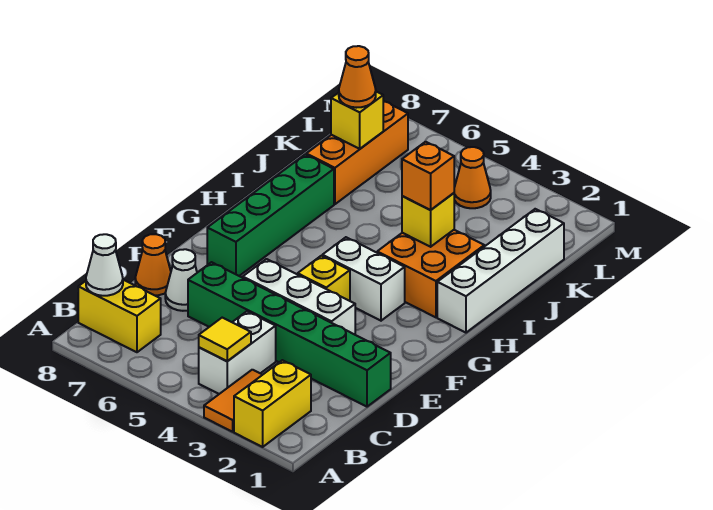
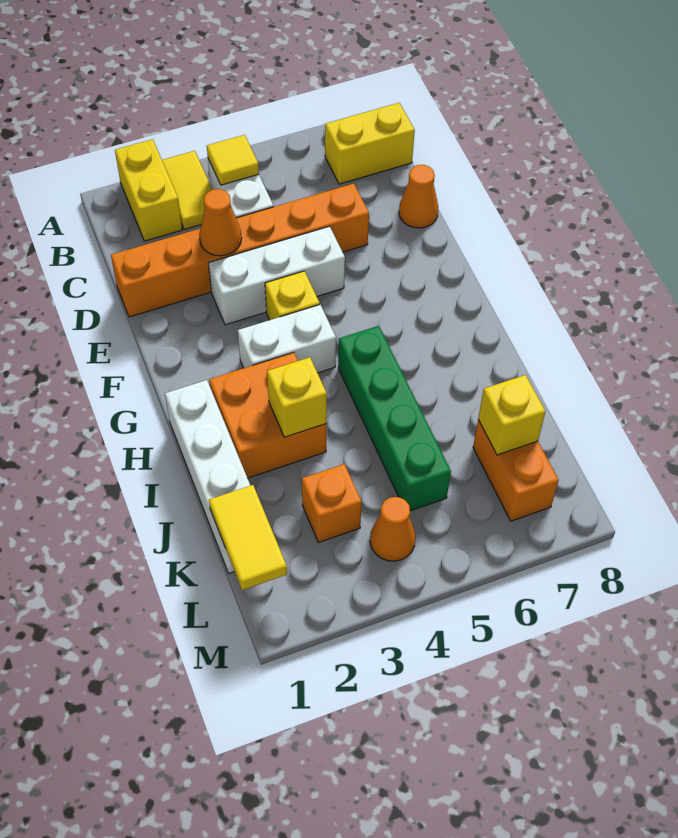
orange 1x2 tile [204,370,262,432] -> yellow 1x2 tile [162,151,212,230]
white 1x1 cone [86,234,123,296] -> none
green 1x6 brick [188,262,391,407] -> orange 1x6 brick [111,184,369,317]
white 1x1 cone [165,249,197,311] -> none
green 1x4 brick [207,155,334,276] -> green 1x4 brick moved to [338,326,451,511]
orange 1x1 brick [402,142,454,210] -> orange 1x1 brick moved to [302,464,362,542]
orange 1x3 brick [306,101,408,204] -> orange 1x2 brick [473,420,559,521]
none -> yellow 1x2 tile [209,485,287,590]
orange 1x1 cone [339,46,376,108] -> orange 1x1 cone moved to [199,189,242,256]

